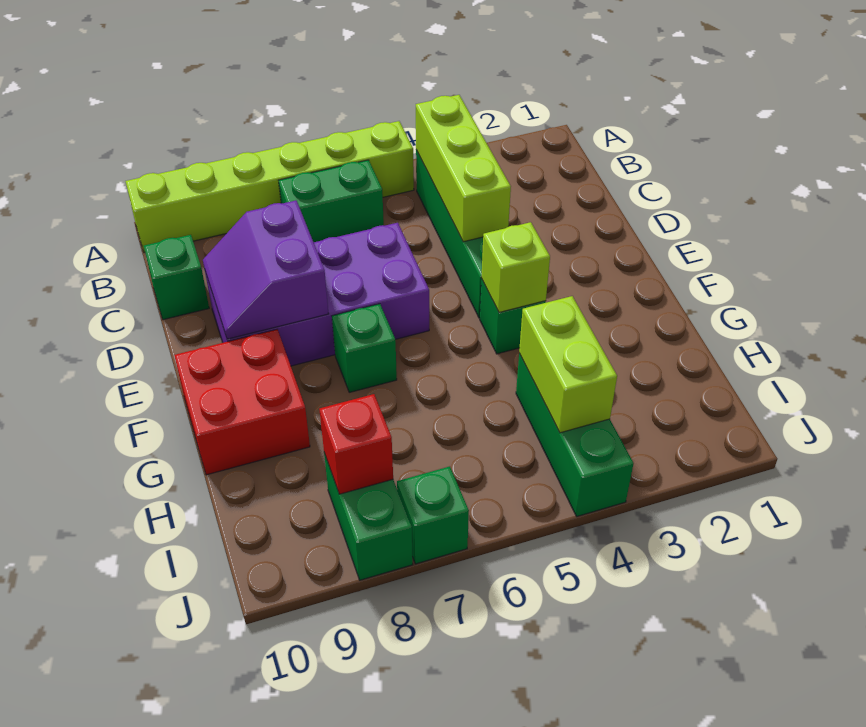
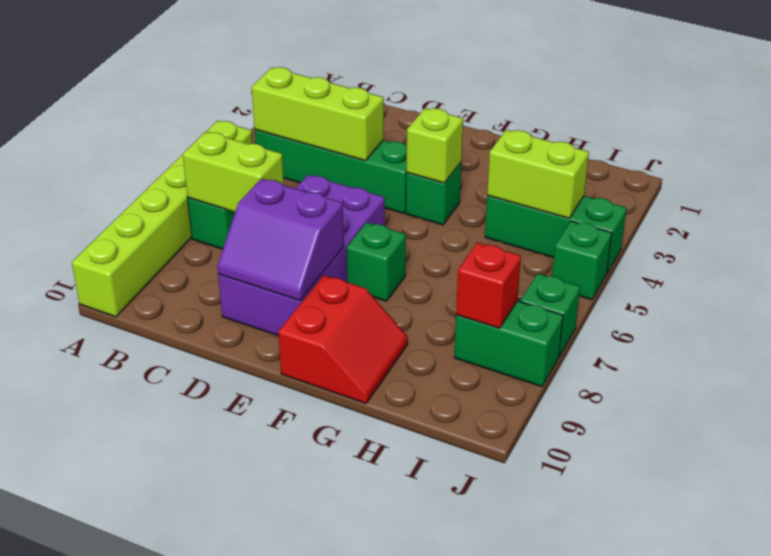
none -> lime 1x2 brick [183,132,284,212]
green 1x1 brick [144,235,209,320] -> green 1x1 brick moved to [552,221,612,300]
red 2x2 brick [174,329,310,475] -> red 2x2 slope [278,275,408,404]

